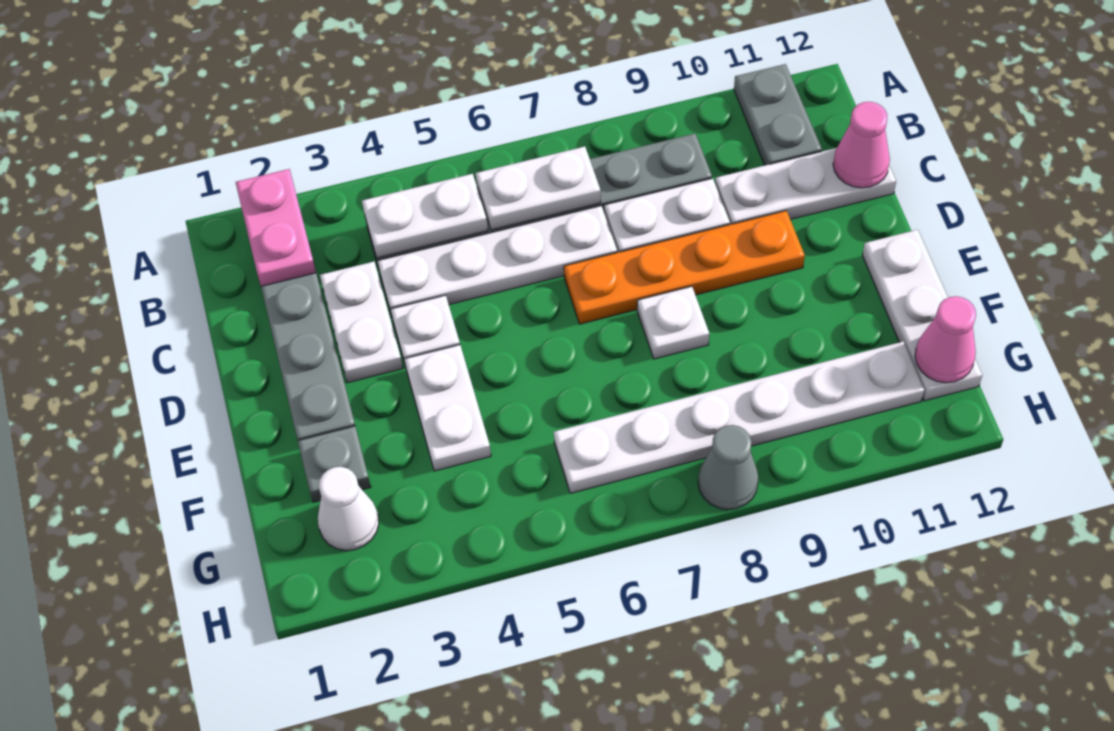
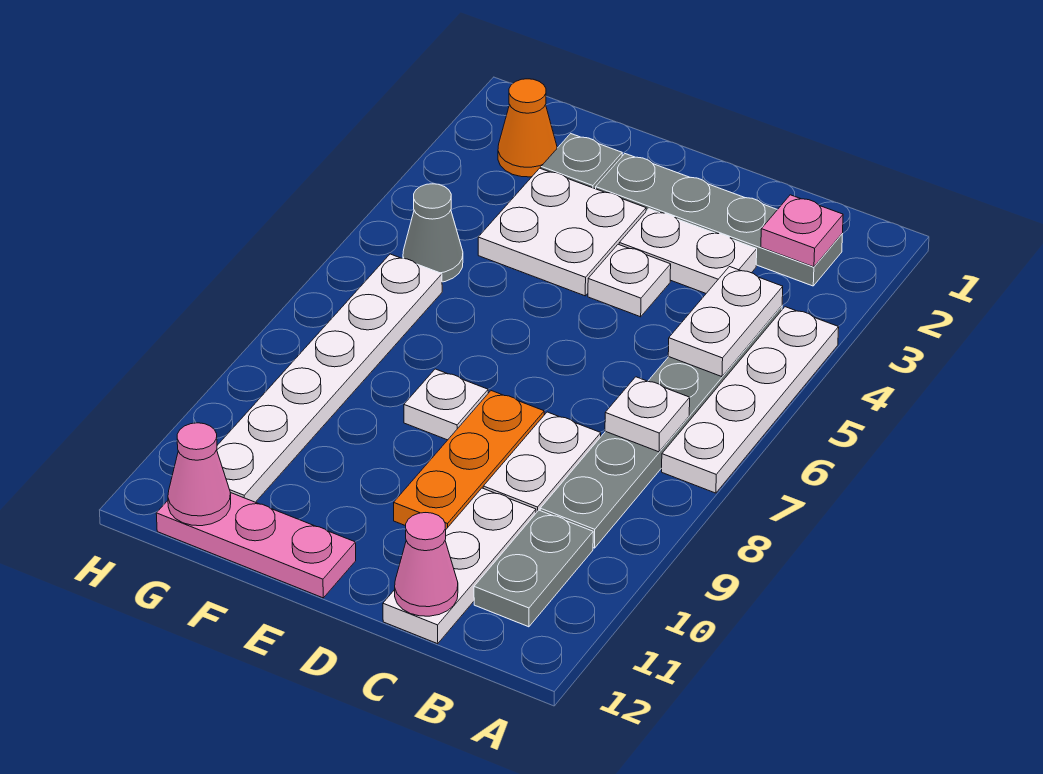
pink 1x2 plate [236,169,316,286] -> pink 1x1 plate [761,195,843,267]
grey 1x2 plate [734,64,822,165] -> grey 1x2 plate turned to [474,510,593,627]
white 1x2 plate [476,147,601,230] -> white 1x1 plate [605,377,690,452]
white 1x4 plate [377,206,617,312] -> white 1x4 plate moved to [662,307,839,493]
orange 1x4 plate [564,211,805,324] -> orange 1x3 plate [394,391,544,530]
white 1x2 plate [404,345,491,471] -> white 2x2 plate [478,168,646,296]
white 1x3 plate [862,230,982,401] -> pink 1x3 plate [156,493,356,598]
white 1x1 cone [318,467,379,551] -> orange 1x1 cone [498,79,557,177]
grey 1x1 cone [698,425,758,510] -> grey 1x1 cone moved to [403,184,463,282]

